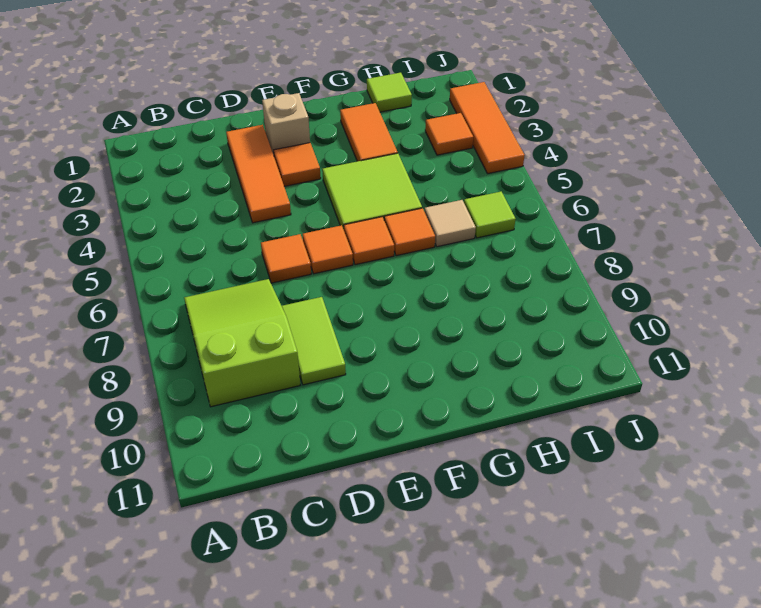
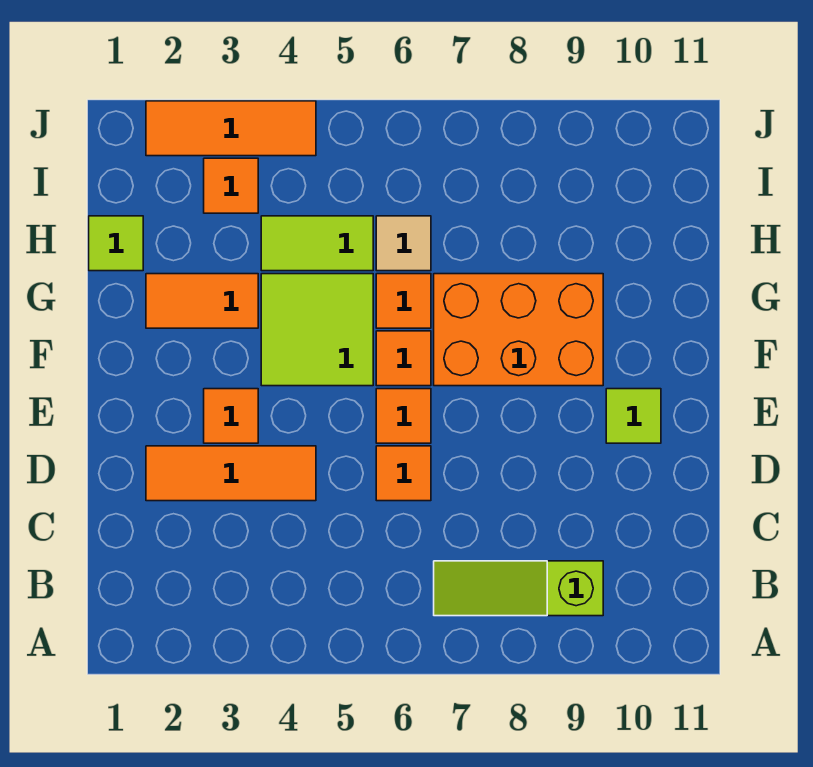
lime 2x3 slope [184,279,300,407] -> lime 1x3 slope [434,561,603,616]
lime 1x2 tile [282,297,346,385] -> lime 1x2 tile moved to [261,216,373,271]
tan 1x1 brick [262,93,310,155] -> none
none -> orange 2x3 brick [434,274,603,386]
lime 1x1 tile [464,192,515,238] -> lime 1x1 tile moved to [606,389,661,443]

